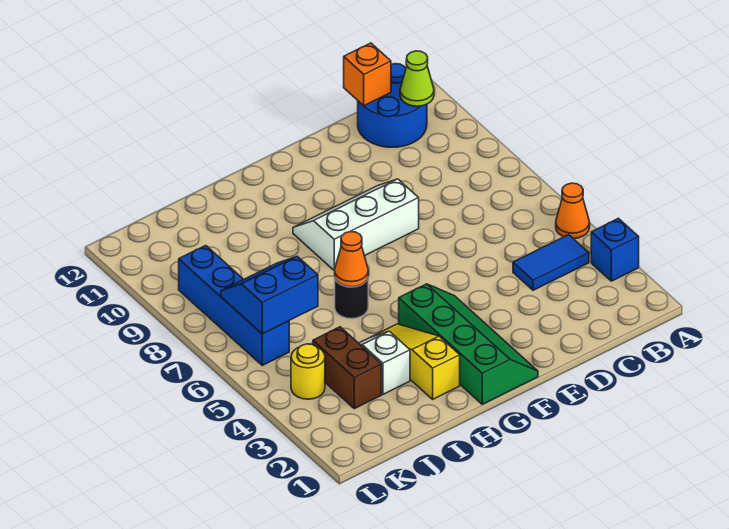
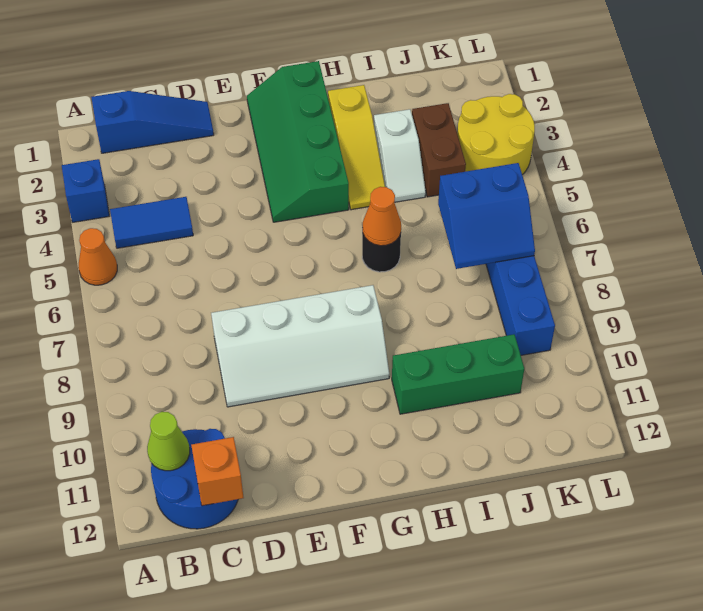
none -> blue 1x3 slope [91,91,214,153]
white 2x3 slope [293,179,419,270] -> white 2x4 slope [211,285,389,407]
none -> green 1x3 brick [392,334,524,414]
yellow 1x1 round brick [291,344,325,399] -> yellow 2x2 round brick [457,94,535,175]

